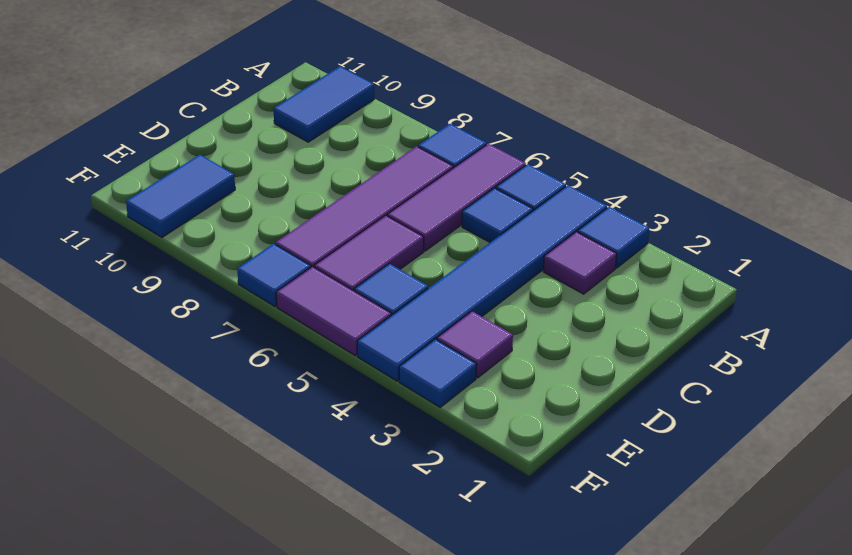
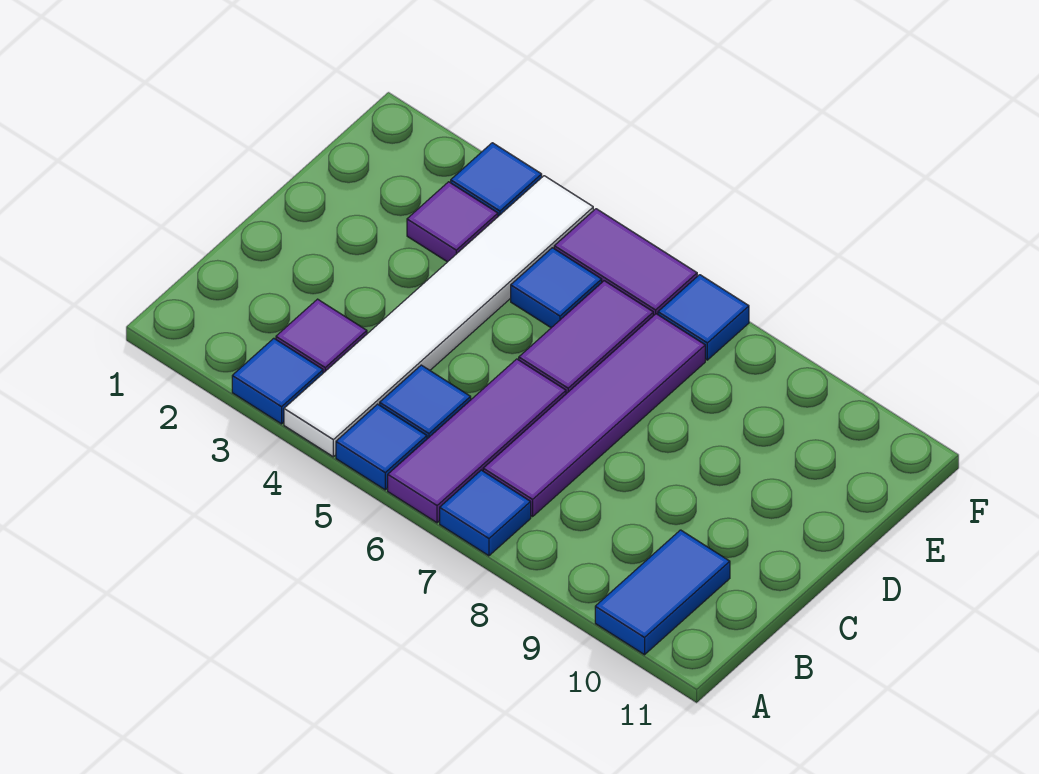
blue 1x6 tile [357,185,607,381] -> white 1x6 tile [284,176,593,457]
blue 1x2 tile [126,155,235,237] -> none

